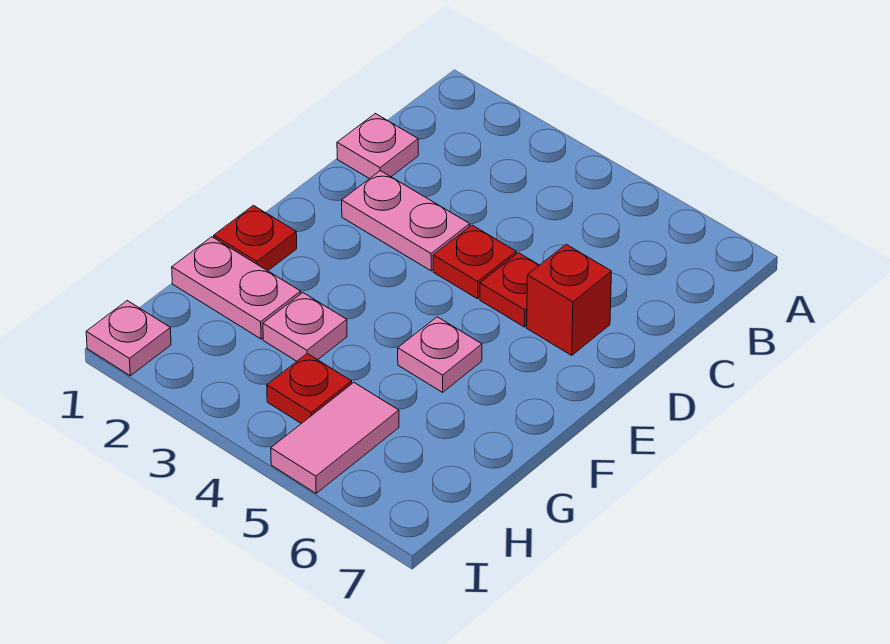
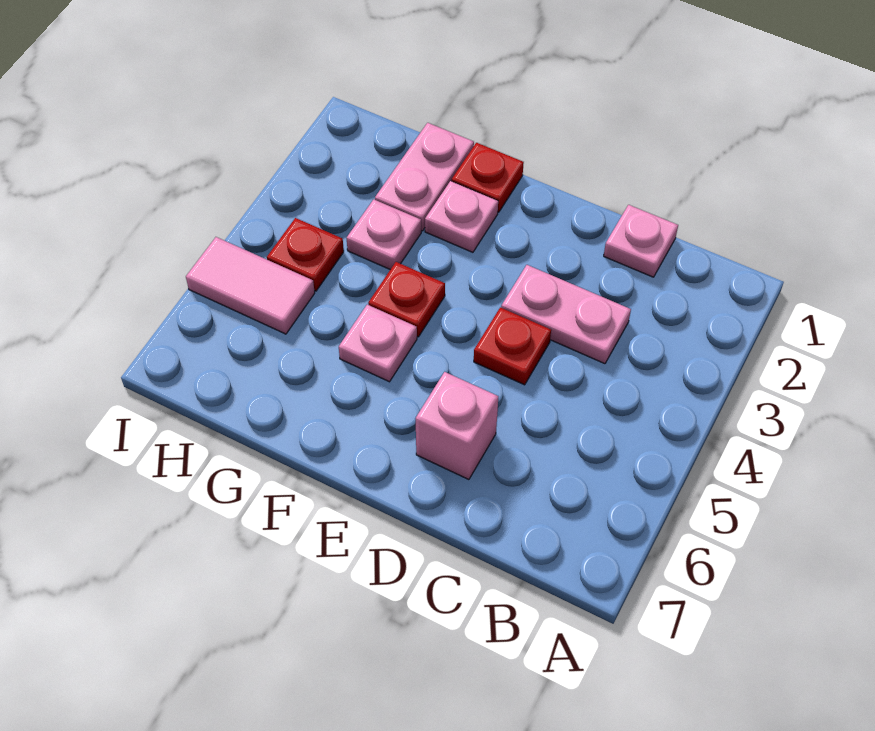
pink 1x2 plate [342,171,470,271] -> pink 1x2 plate turned to [501,265,631,364]
red 1x1 plate [480,253,539,327] -> red 1x1 plate moved to [368,262,445,337]
red 1x1 brick [527,244,611,355] -> pink 1x1 brick [416,372,498,480]
pink 1x1 plate [86,301,171,376] -> pink 1x1 plate moved to [425,181,498,252]

